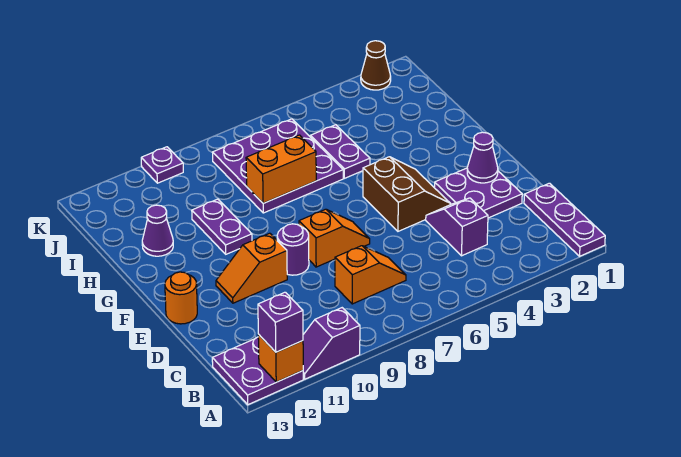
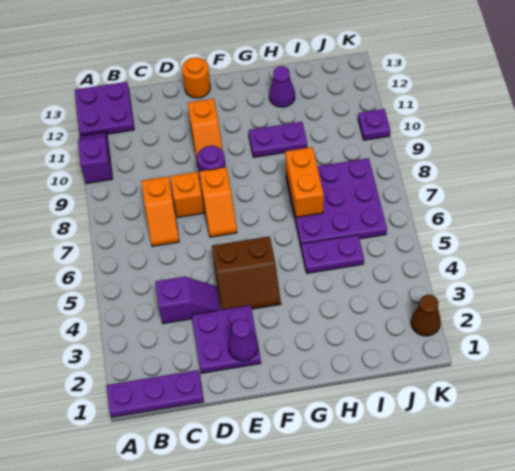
orange 1x1 brick [258,335,303,382] -> orange 1x1 brick moved to [170,172,204,218]
purple 1x1 brick [258,292,303,352] -> none
orange 1x2 slope [216,233,287,303] -> orange 1x2 slope turned to [188,99,223,164]

